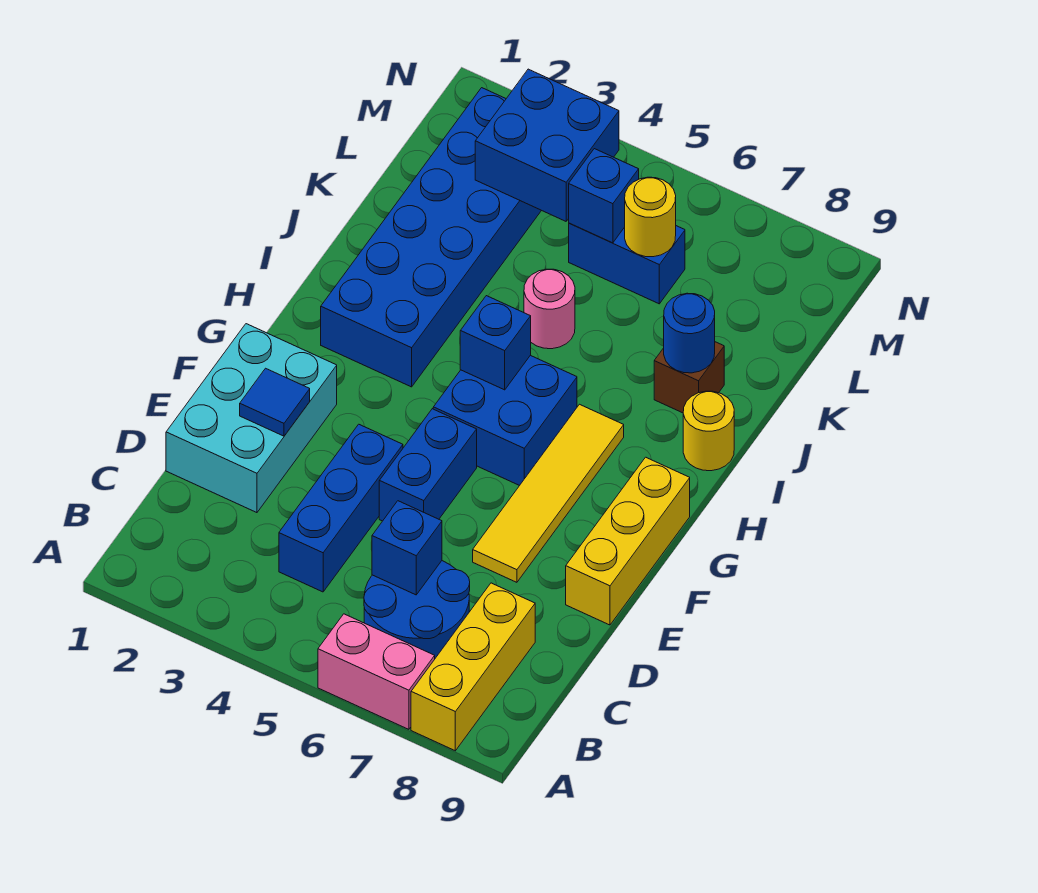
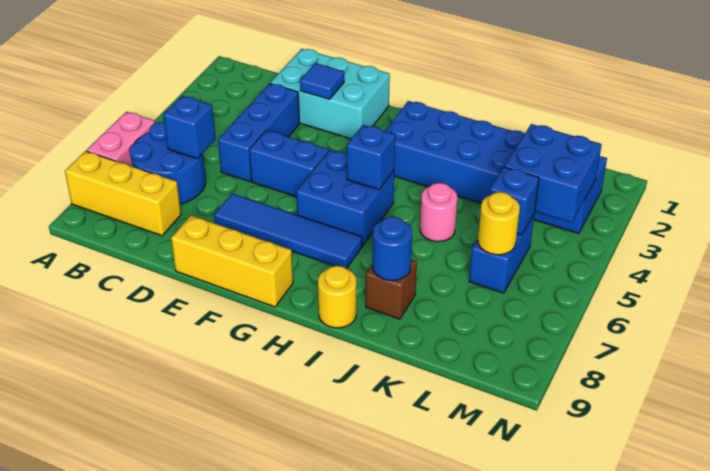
blue 1x3 brick [279,424,403,592] -> blue 1x3 brick turned to [218,83,299,182]
yellow 1x4 tile [473,404,624,582] -> blue 1x4 tile [214,194,362,269]

